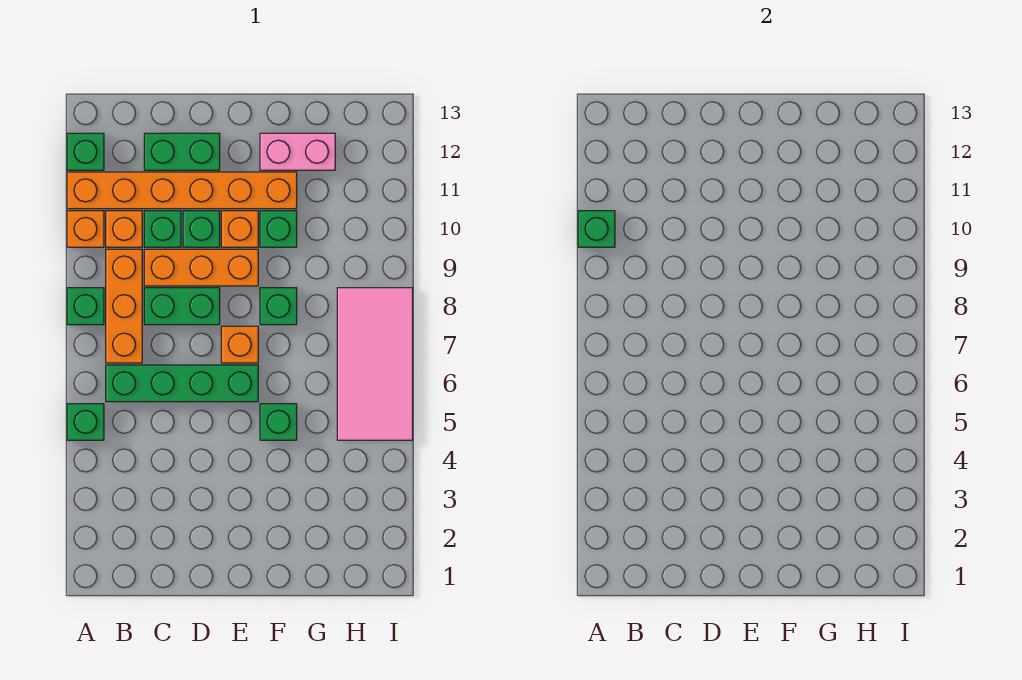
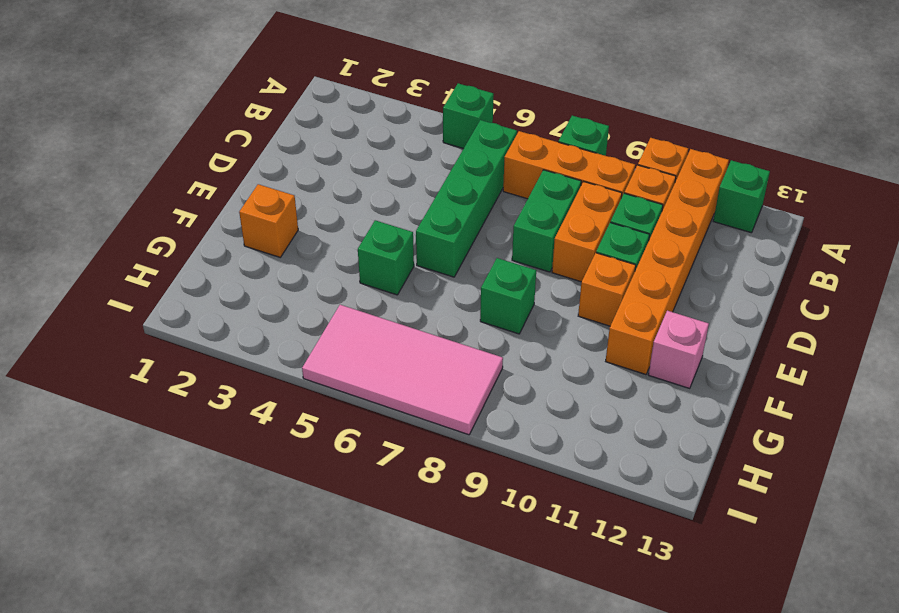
green 1x1 brick [578,211,615,247] -> none
orange 1x3 brick [144,249,258,286] -> orange 1x2 brick [552,182,622,282]
green 1x2 brick [144,133,220,170] -> none
orange 1x1 brick [221,326,258,363] -> orange 1x1 brick moved to [239,184,298,257]
green 1x1 brick [260,211,297,247] -> none
pink 1x2 brick [260,133,335,170] -> pink 1x1 brick [648,311,709,388]

